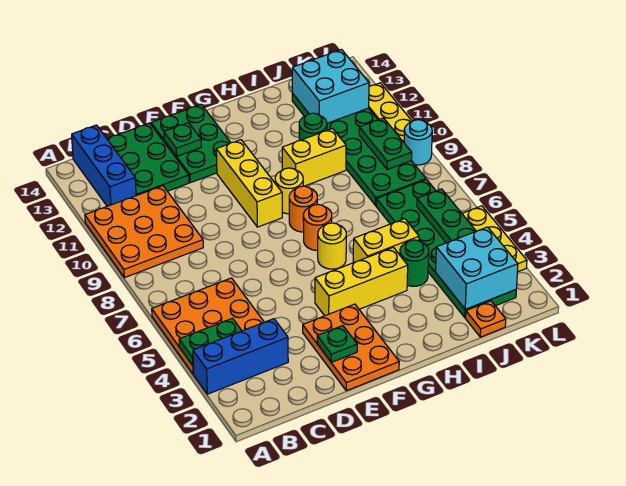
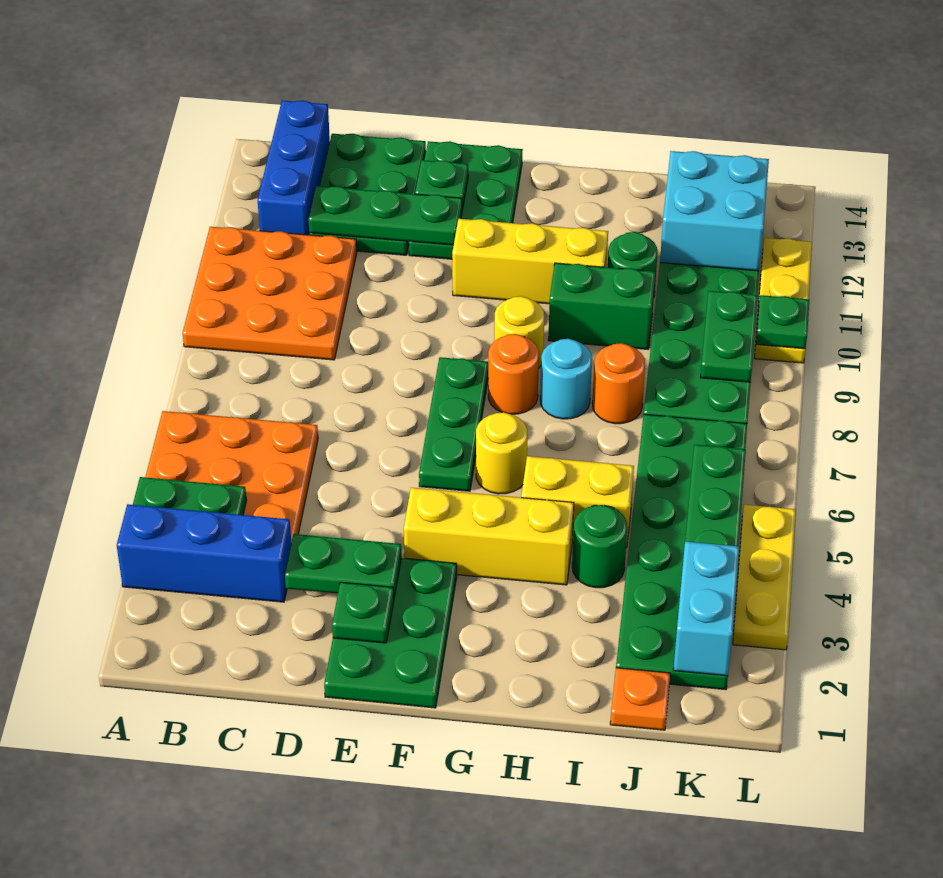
none -> green 1x3 plate [308,186,462,245]
none -> green 1x2 plate [285,534,401,597]
orange 2x3 plate [303,304,399,391] -> green 2x3 plate [324,558,457,708]
none -> green 1x3 plate [419,357,488,491]
yellow 1x3 brick [216,140,282,227] -> yellow 1x3 brick turned to [452,219,608,304]
orange 1x1 round brick [303,204,332,250] -> orange 1x1 round brick moved to [593,343,645,424]
yellow 1x2 brick [282,129,346,186] -> green 1x2 brick [548,263,655,349]
cyan 2x2 brick [436,227,518,309] -> cyan 1x2 brick [673,541,739,676]
cyan 1x1 round brick [404,120,432,165] -> cyan 1x1 round brick moved to [540,339,592,419]
none -> green 1x1 plate [756,295,809,349]

